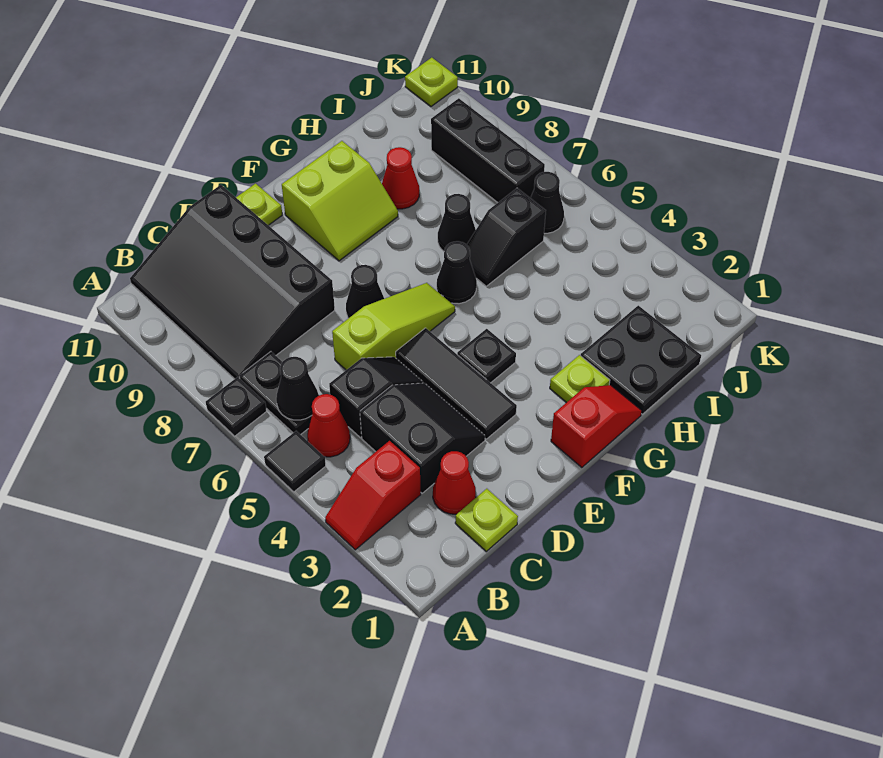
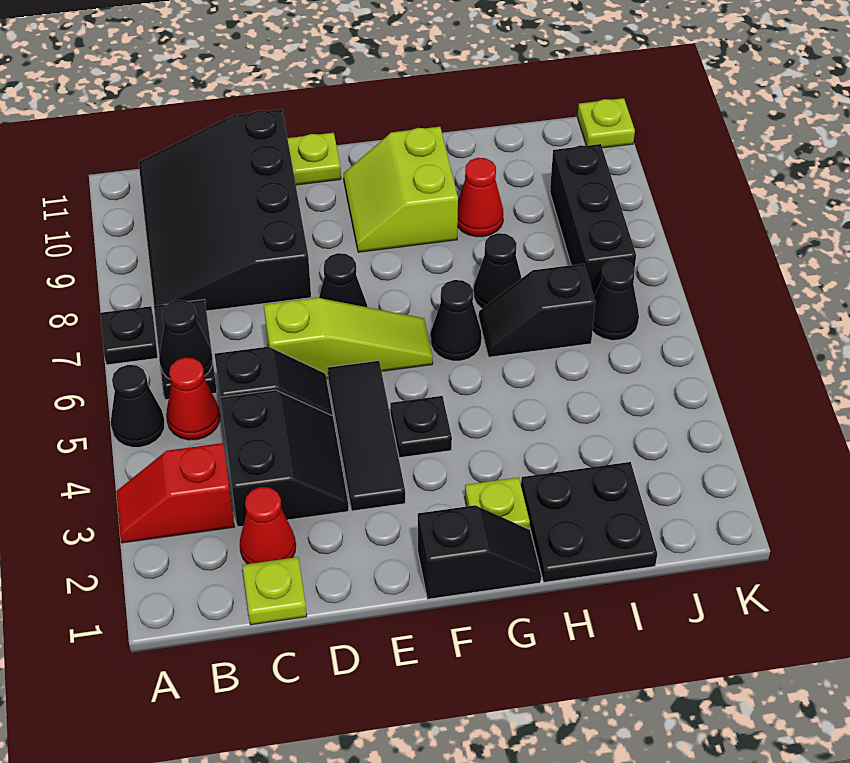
black 1x1 tile [264,431,326,492] -> black 1x1 cone [111,365,165,447]
red 1x2 slope [551,385,642,468] -> black 1x2 slope [418,505,541,599]
lime 2x2 slope [282,141,398,261] -> lime 2x2 slope turned to [344,127,458,252]

